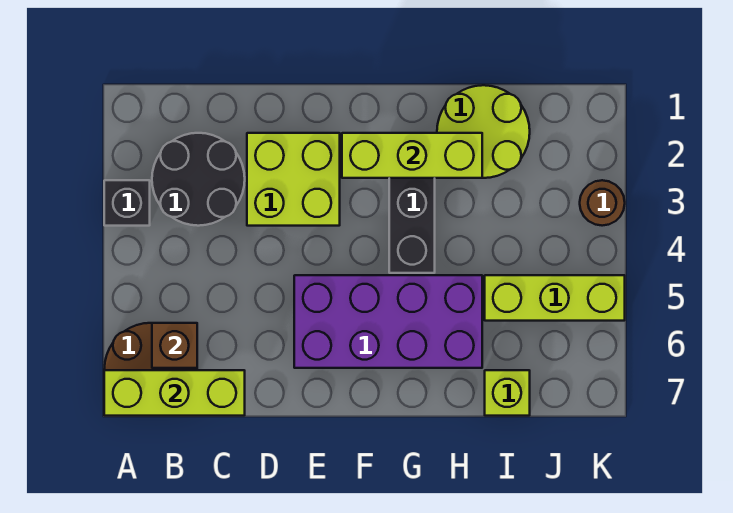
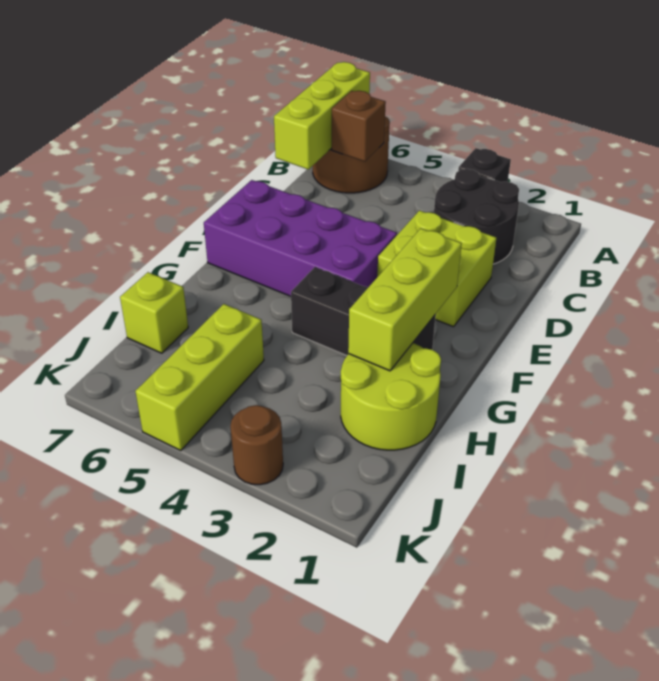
purple 2x4 brick [294,275,482,368] -> purple 2x4 brick turned to [204,180,397,296]

